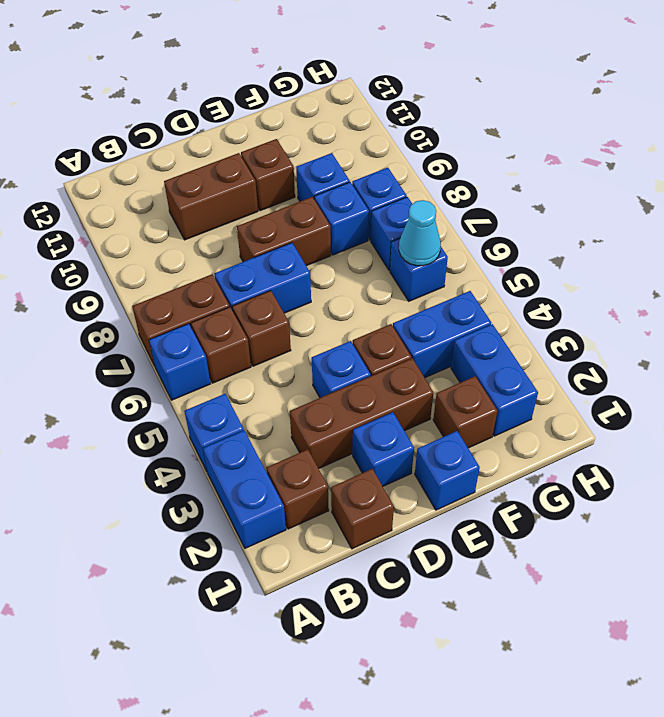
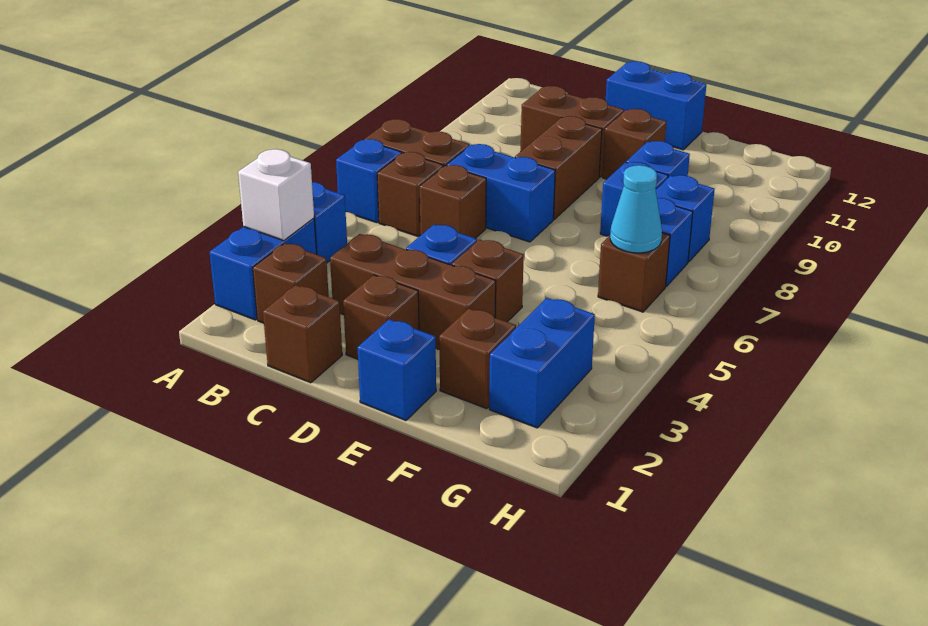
none -> white 1x1 brick [238,149,314,241]
blue 1x1 brick [353,412,414,486] -> brown 1x1 brick [343,275,419,359]
brown 1x2 brick [237,197,331,266] -> brown 1x2 brick turned to [515,116,602,219]
blue 1x2 brick [393,291,491,378] -> blue 1x2 brick moved to [606,61,706,150]
blue 1x1 brick [390,239,448,301] -> brown 1x1 brick [598,233,670,312]

